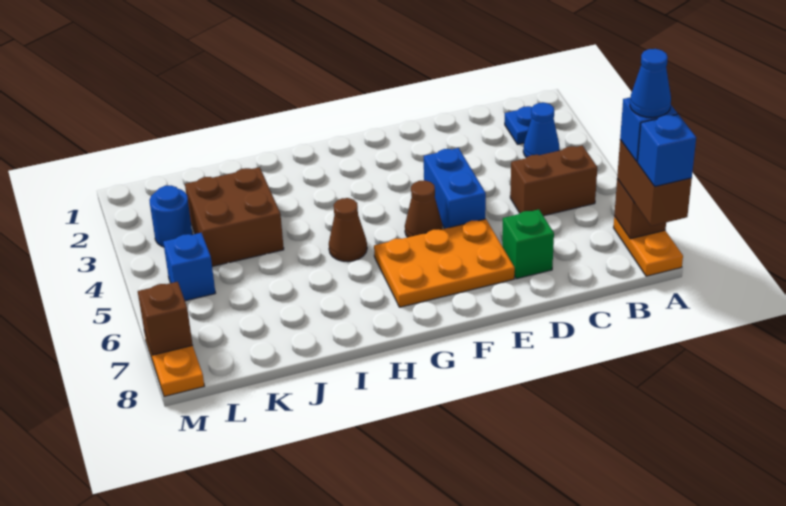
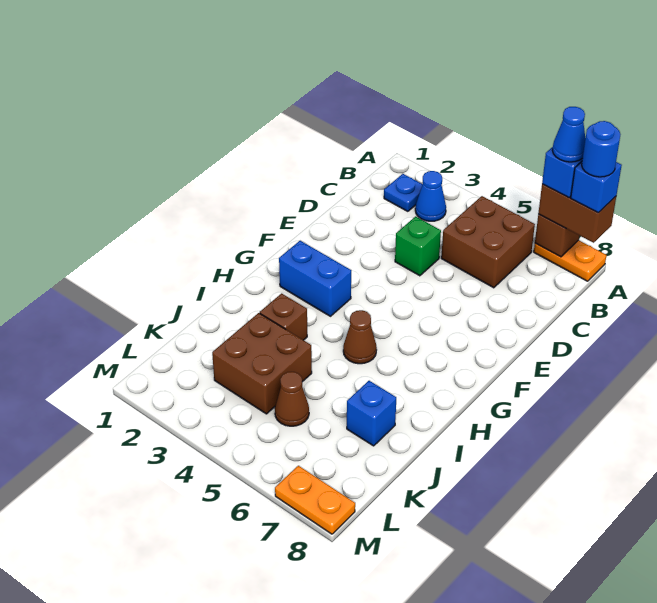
brown 1x2 brick [510,146,597,216] -> brown 2x2 brick [441,196,535,288]
green 1x1 brick [502,210,554,279] -> green 1x1 brick moved to [395,216,441,276]
blue 1x2 brick [424,148,486,229] -> blue 1x2 brick moved to [279,241,351,316]
orange 2x3 plate [374,219,515,307] -> none
brown 1x1 cone [405,180,443,237] -> brown 1x1 cone moved to [275,372,309,426]
blue 1x1 round brick [149,186,193,247] -> blue 1x1 round brick moved to [582,121,620,177]
blue 1x1 brick [163,233,215,301] -> blue 1x1 brick moved to [347,381,396,446]
brown 1x1 brick [138,282,193,355] -> brown 1x1 brick moved to [260,293,307,340]

